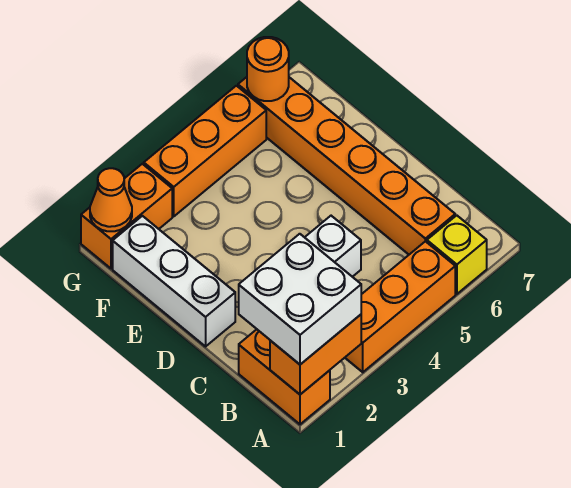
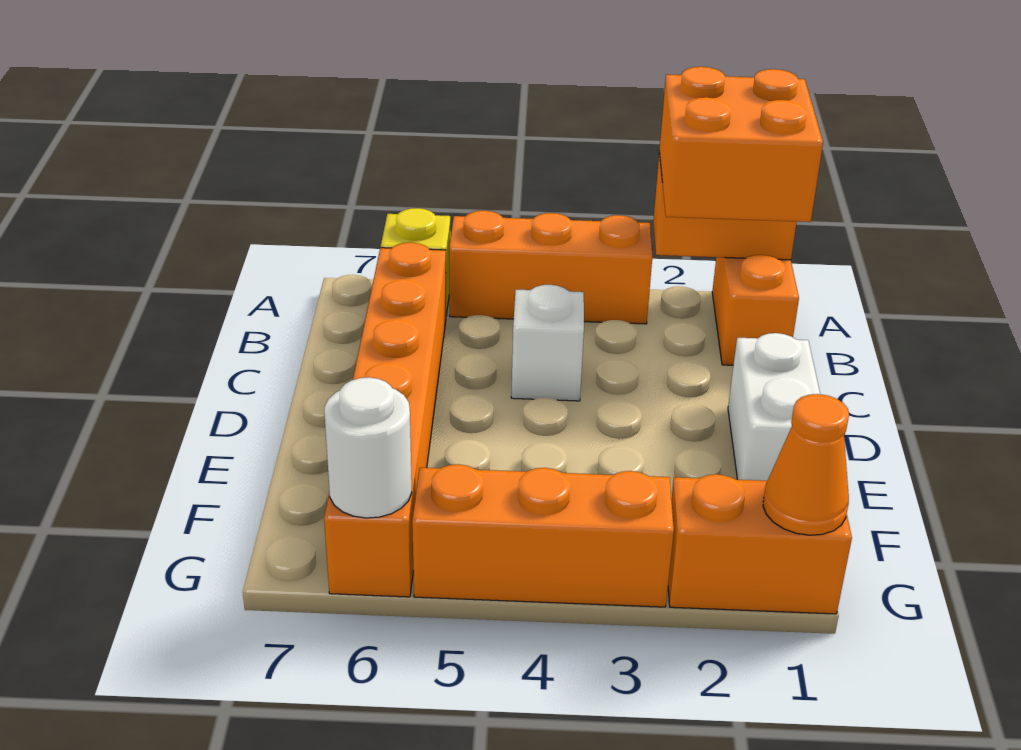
white 2x2 brick [239,234,361,364] -> orange 2x2 brick [659,67,823,222]
white 1x3 brick [113,216,235,346] -> white 1x2 brick [728,333,820,481]
orange 1x1 round brick [247,37,289,101] -> white 1x1 round brick [324,377,412,518]

